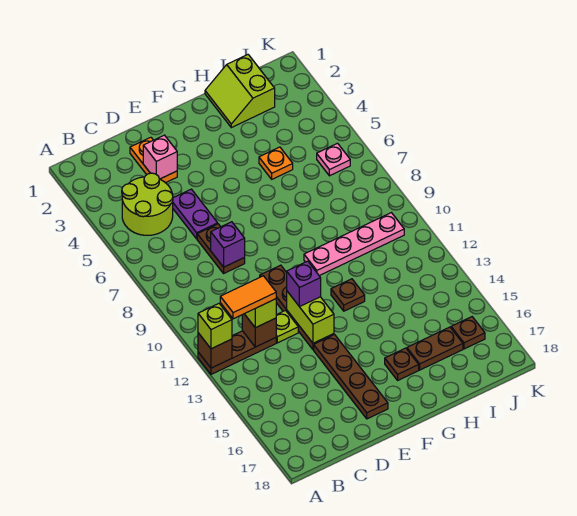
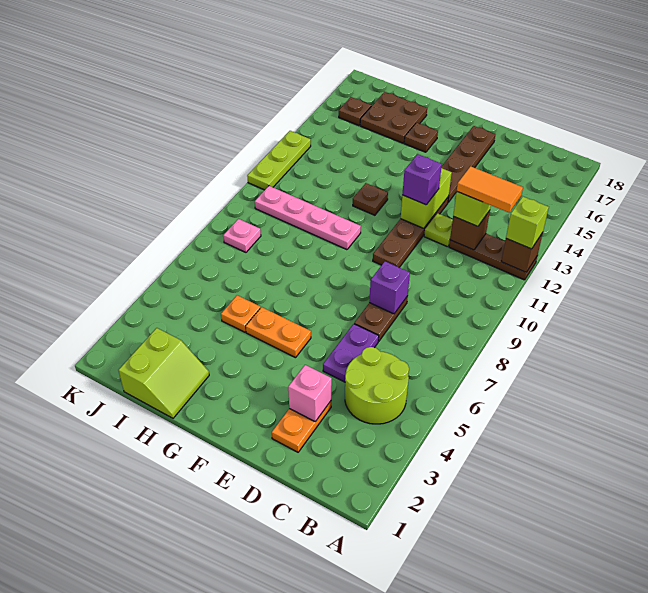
none -> orange 1x2 plate [246,307,311,358]
brown 1x2 plate [407,327,463,370] -> brown 2x2 plate [360,92,427,143]
pink 1x1 plate [317,143,350,176] -> pink 1x1 plate moved to [223,219,261,252]
none -> lime 1x3 plate [247,131,311,190]

